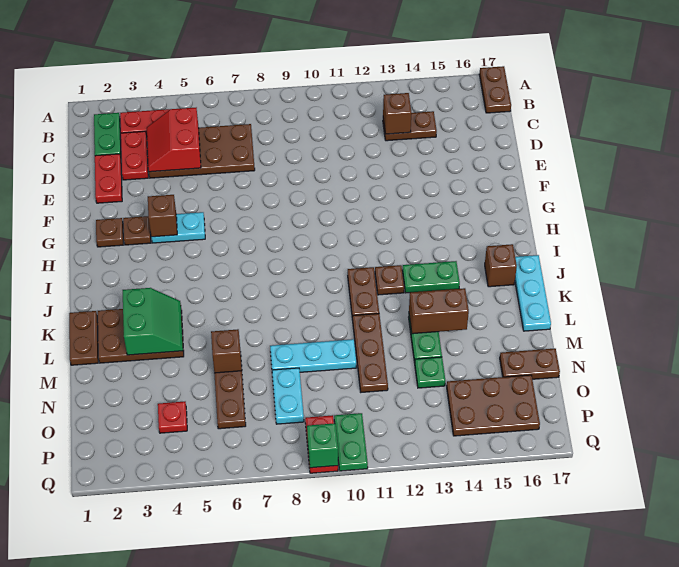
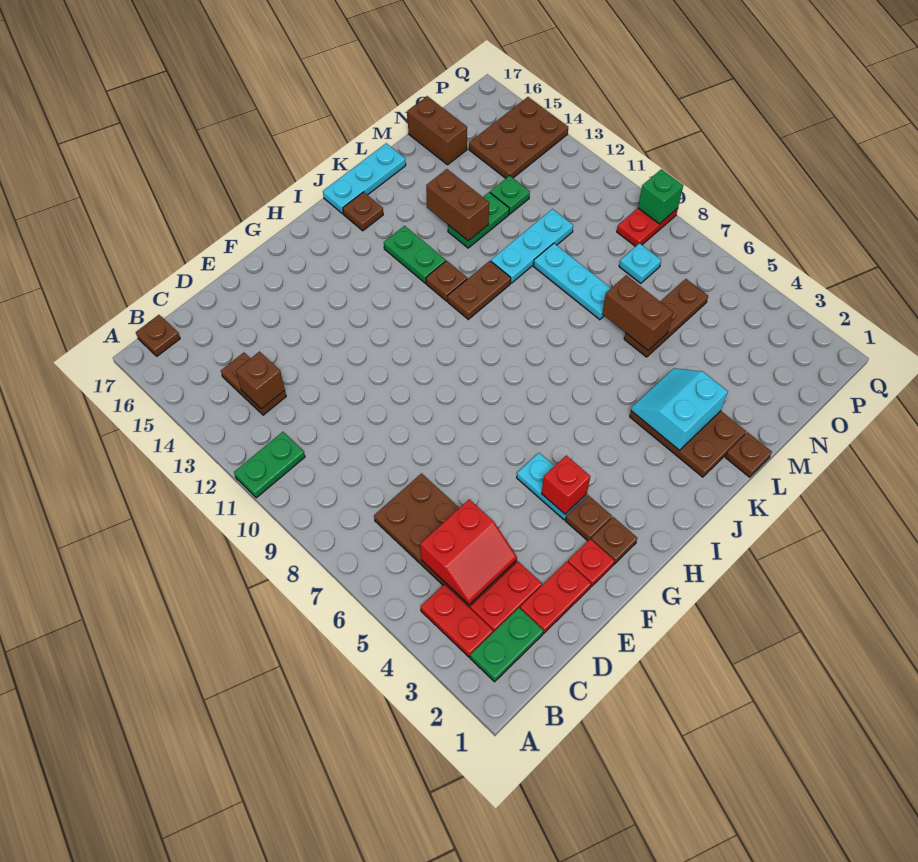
brown 1x2 plate [479,66,511,113] -> brown 1x1 plate [136,315,180,356]
brown 1x1 brick [148,195,177,237] -> red 1x1 brick [542,455,590,514]
brown 1x1 brick [485,244,517,287] -> brown 1x1 plate [343,192,383,231]
brown 1x2 plate [69,311,98,365] -> brown 1x1 plate [725,432,772,477]
green 2x2 slope [123,288,183,355] -> cyan 2x2 slope [631,368,728,450]
brown 1x3 plate [353,314,388,392] -> cyan 1x3 plate [491,209,573,283]
brown 1x1 brick [211,329,242,373] -> brown 1x2 brick [602,275,673,350]
cyan 1x2 plate [272,368,304,424] -> cyan 1x1 plate [619,243,661,283]
brown 1x2 plate [500,348,560,379] -> brown 1x2 brick [407,96,467,165]
red 1x1 plate [158,402,187,433] -> red 1x1 plate moved to [568,539,614,587]
brown 2x3 plate [447,375,540,436] -> brown 2x3 plate turned to [469,97,568,178]
green 1x2 plate [334,413,368,471] -> green 1x2 plate moved to [234,432,305,498]

